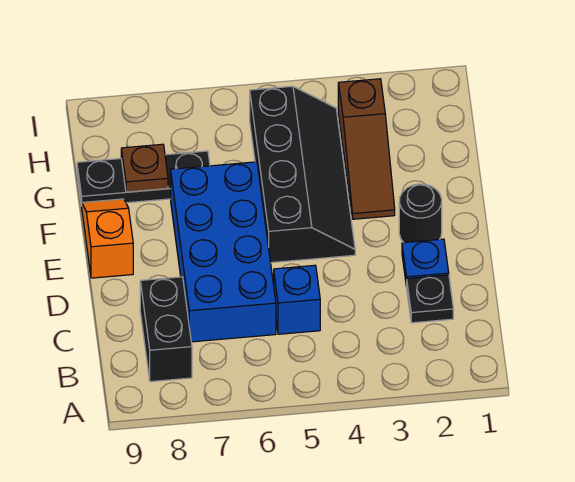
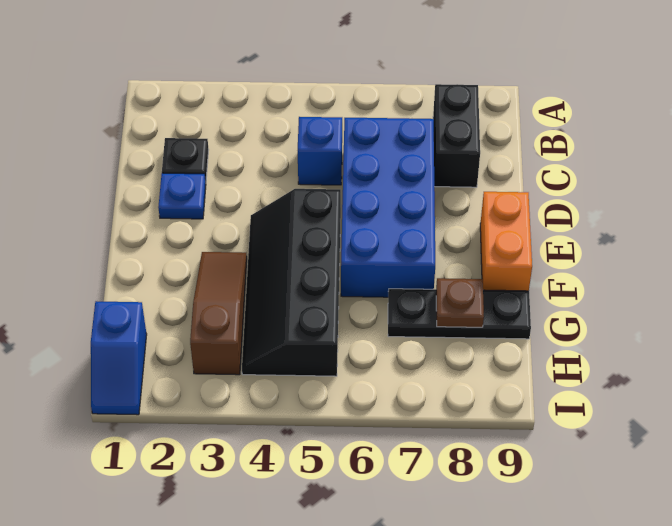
black 1x1 round brick [399,184,442,243] -> none
orange 1x2 slope [82,199,133,278] -> orange 1x2 brick [480,192,532,291]
none -> blue 1x2 slope [91,301,147,415]

